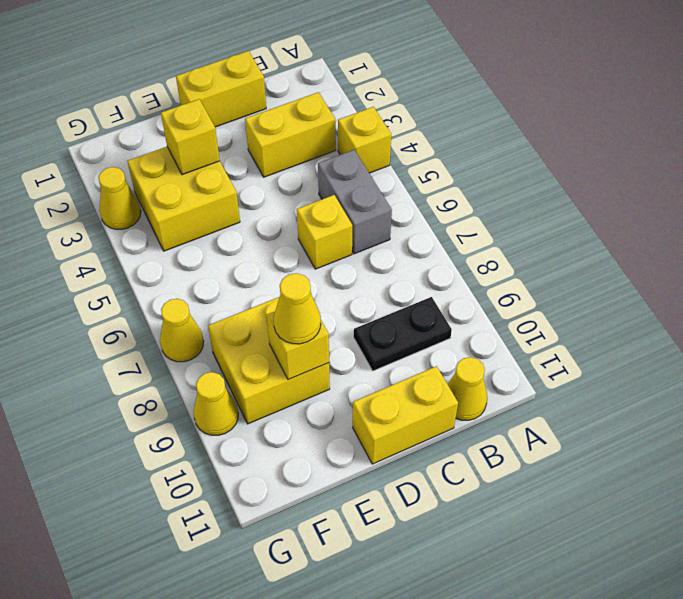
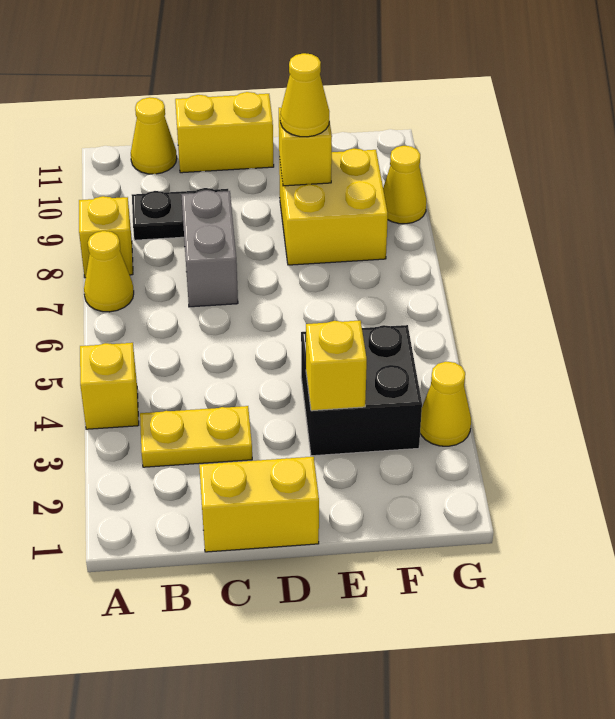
yellow 1x2 brick [245,92,336,177] -> yellow 1x2 plate [140,406,252,467]
grey 1x2 brick [318,150,392,254] -> grey 1x2 brick moved to [181,190,238,307]
yellow 1x1 brick [297,195,352,269] -> yellow 1x1 brick moved to [79,196,133,278]
yellow 2x2 brick [127,147,240,251] -> black 2x2 brick [301,325,422,456]
yellow 1x1 cone [160,299,204,362] -> yellow 1x1 cone moved to [84,231,134,312]

